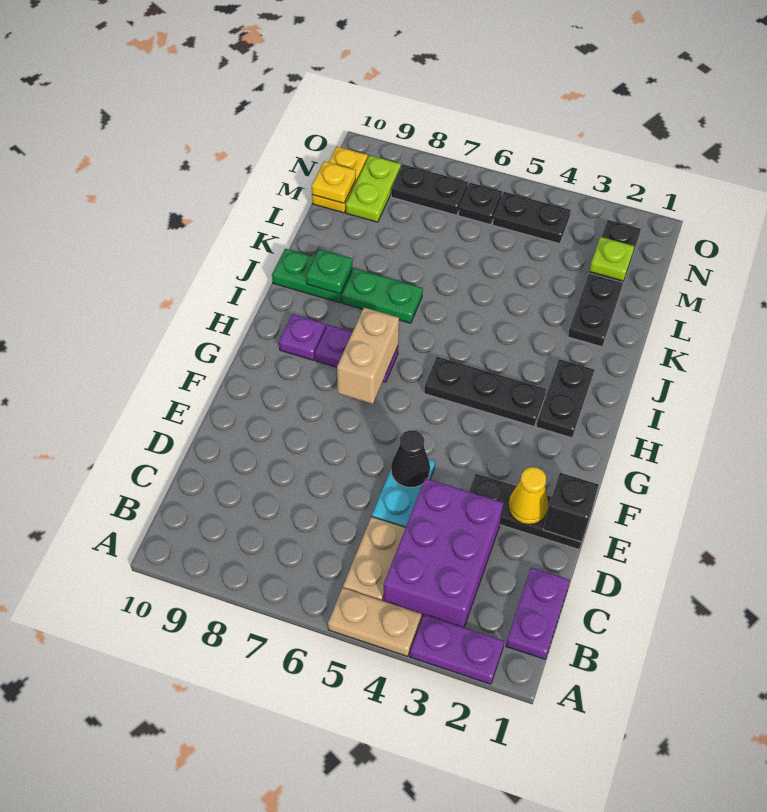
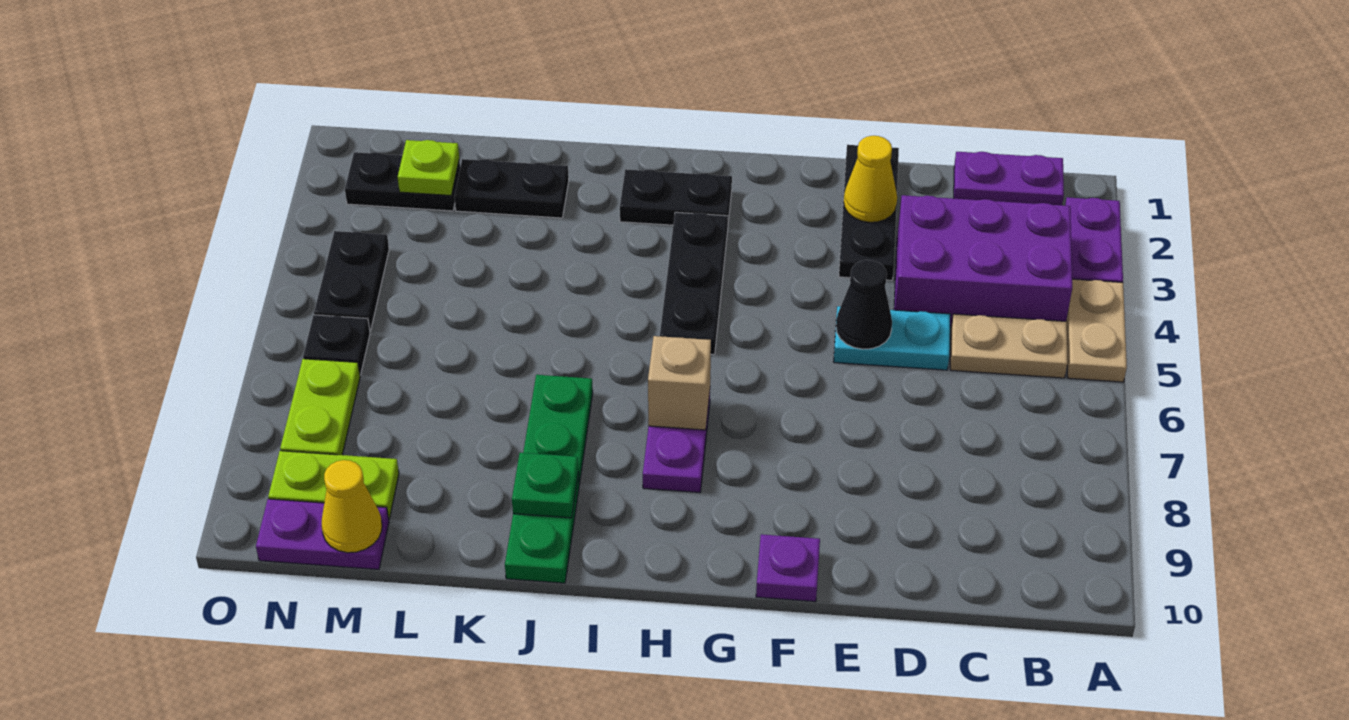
black 1x1 brick [543,473,599,542] -> none
tan 1x2 brick [337,308,399,404] -> tan 1x1 brick [648,336,711,430]
purple 1x1 plate [279,314,326,360] -> purple 1x1 plate moved to [756,534,820,602]
yellow 1x2 plate [312,147,368,213] -> purple 1x2 plate [256,499,389,569]
yellow 1x1 plate [312,161,356,203] -> yellow 1x1 cone [321,460,382,553]
black 1x2 plate [391,165,468,215] -> lime 1x2 plate [280,359,360,455]

